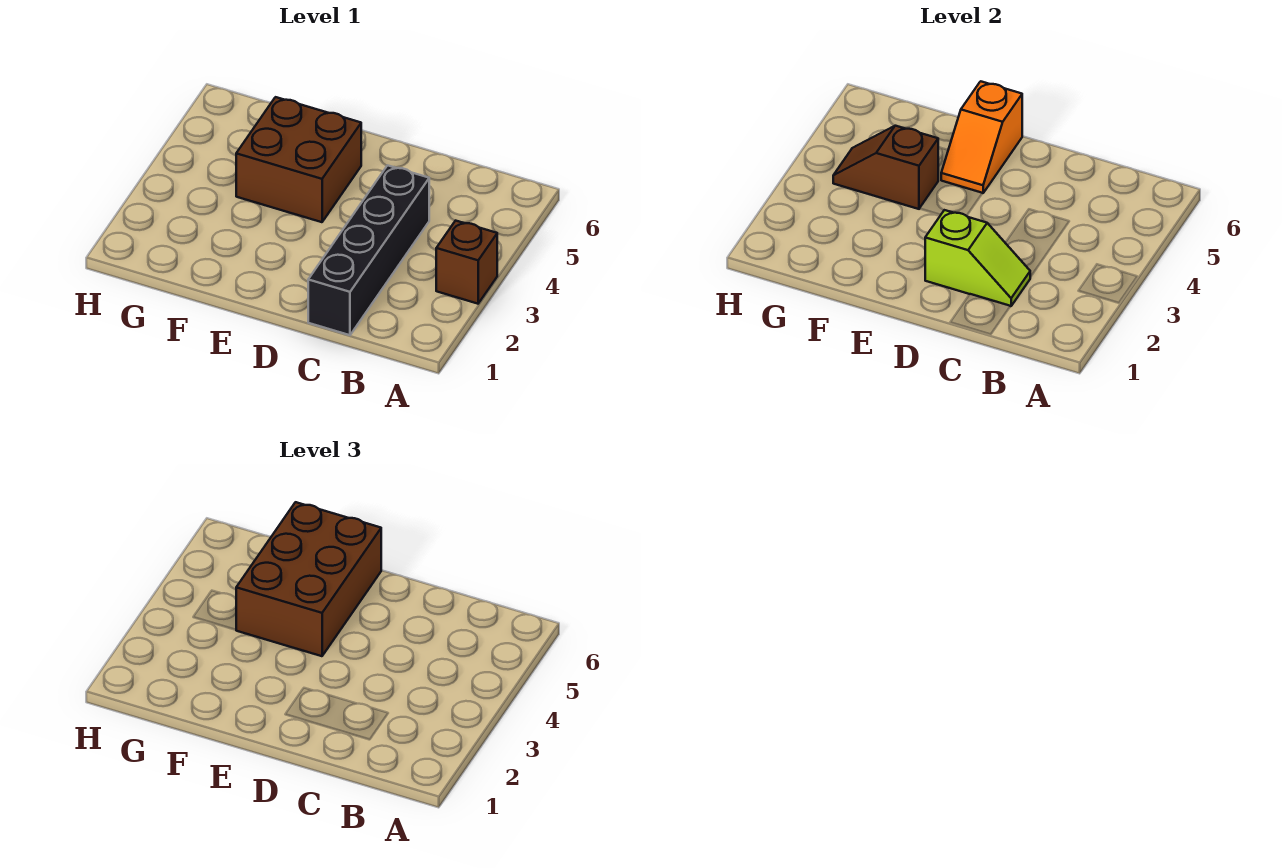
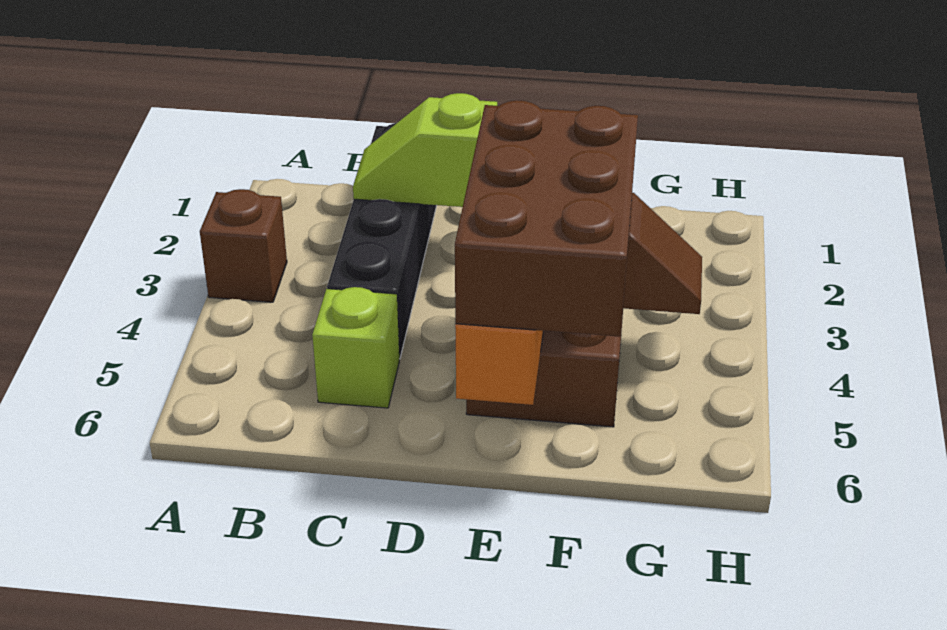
none -> lime 1x1 brick [312,287,399,408]

